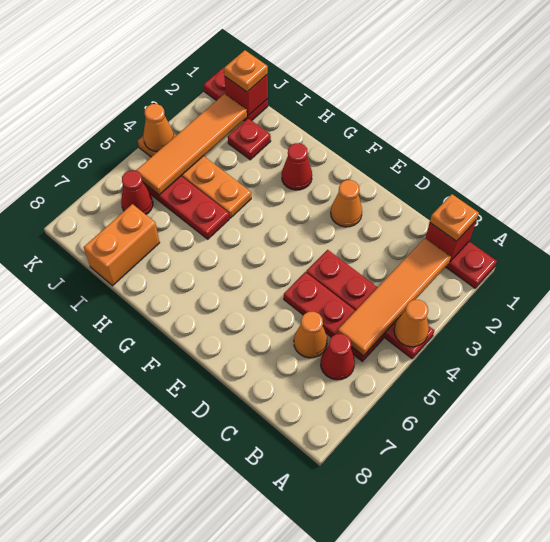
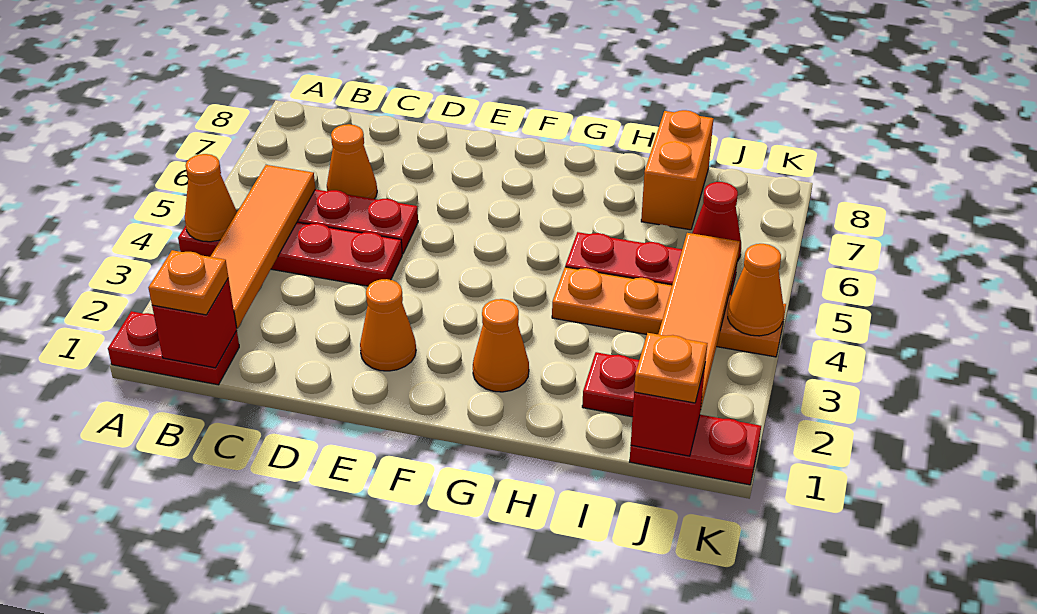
red 1x1 cone [321,334,355,380] -> none
red 1x1 cone [282,143,312,190] -> orange 1x1 cone [473,299,529,392]

